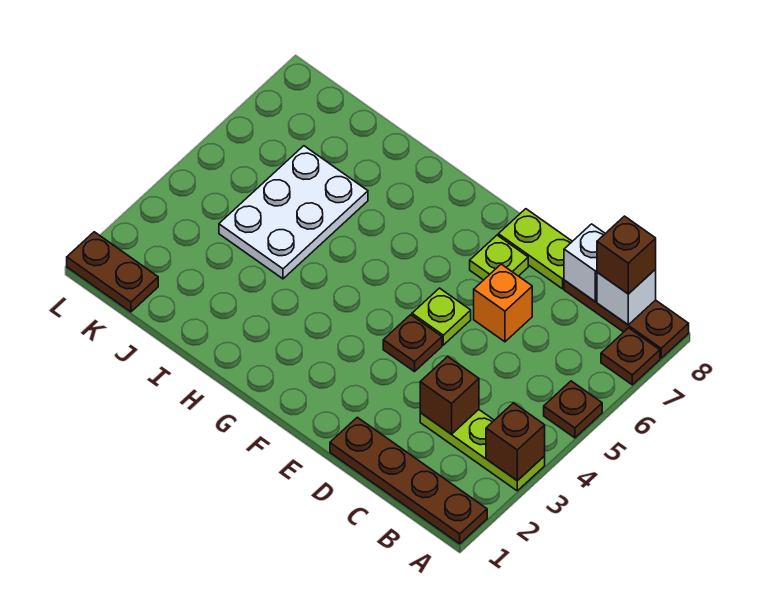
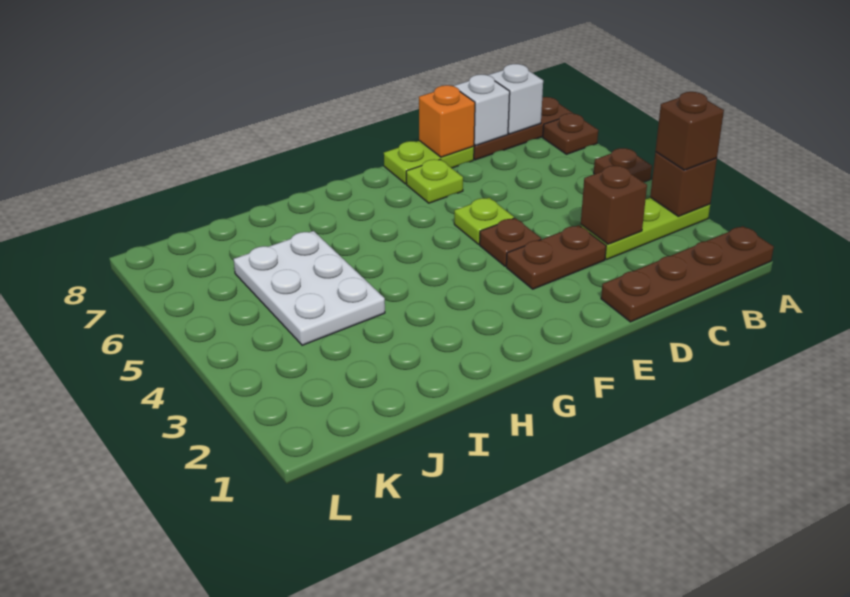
brown 1x1 brick [597,216,656,294] -> brown 1x1 brick moved to [656,92,724,170]
orange 1x1 brick [474,264,532,342] -> orange 1x1 brick moved to [419,85,475,157]
brown 1x2 plate [67,232,158,312] -> brown 1x2 plate moved to [506,225,606,289]

